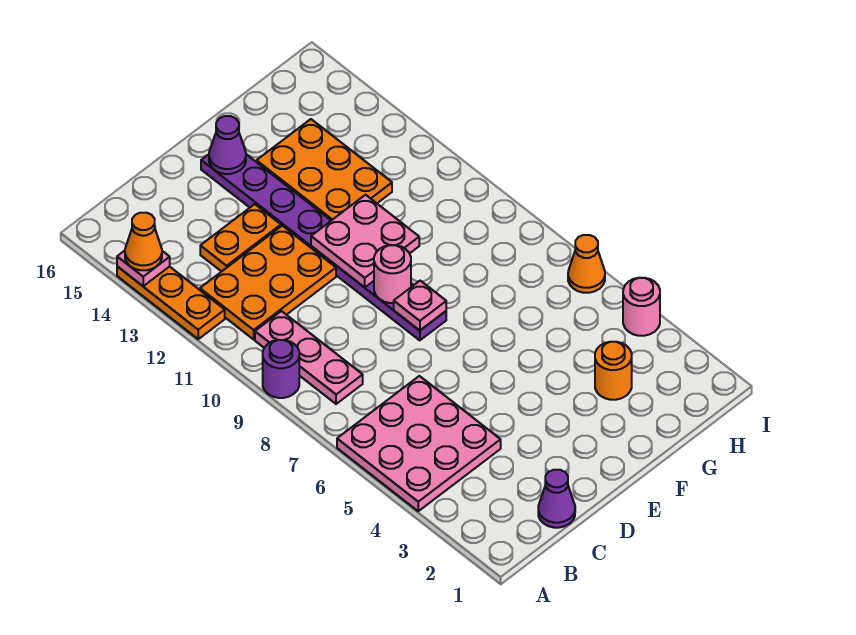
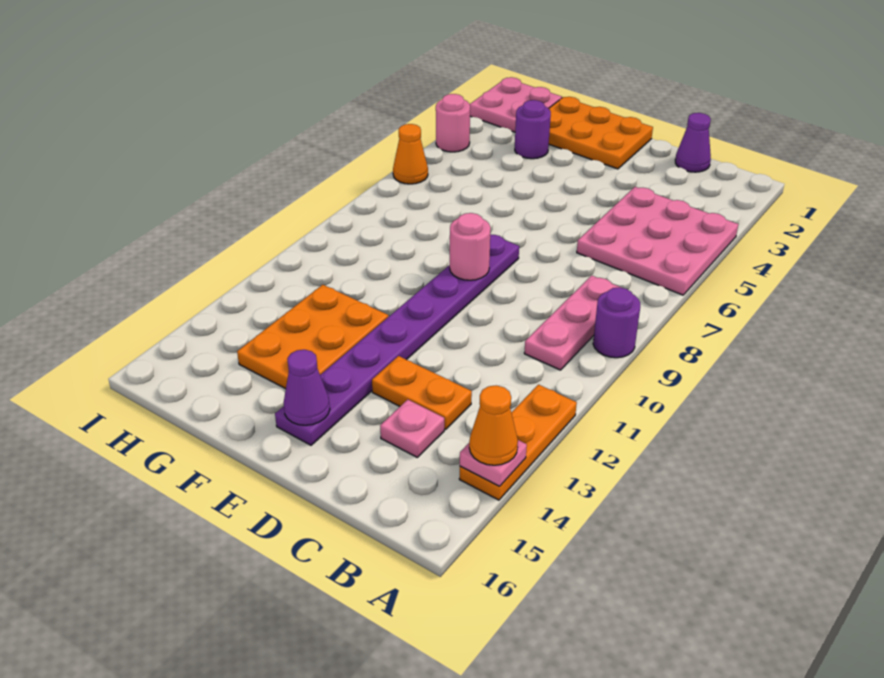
orange 2x3 plate [200,226,336,339] -> orange 2x3 plate moved to [549,97,653,169]
pink 1x1 plate [394,281,446,331] -> pink 1x1 plate moved to [380,400,444,458]
pink 2x2 plate [311,195,419,287] -> pink 2x2 plate moved to [470,77,562,132]
orange 1x1 round brick [595,342,632,400] -> purple 1x1 round brick [515,100,551,159]

